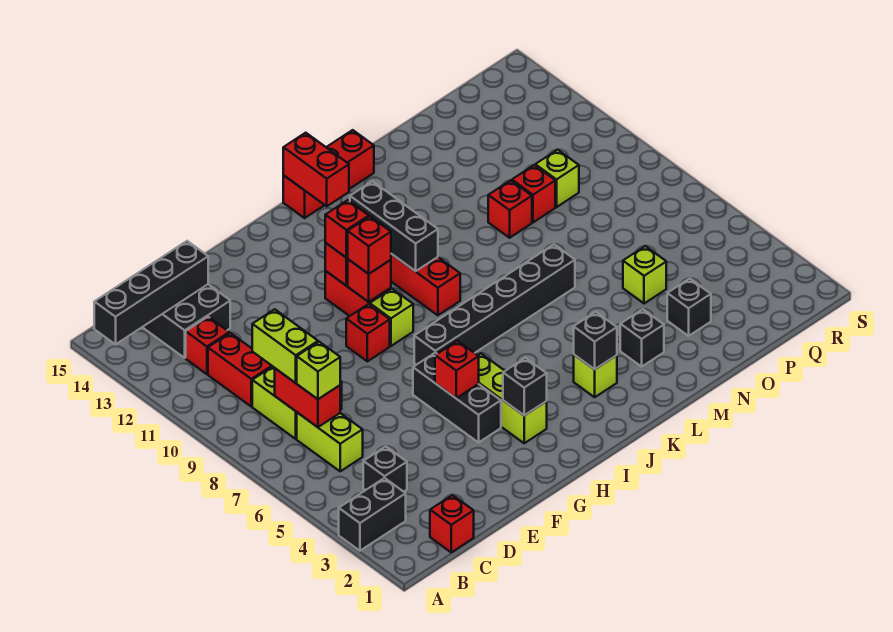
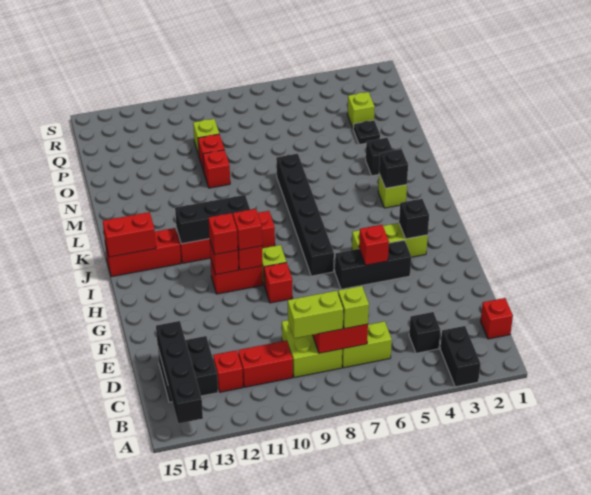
red 1x3 brick [283,130,374,218] -> red 1x3 brick turned to [105,228,181,277]
black 1x1 brick [667,278,711,336] -> black 1x1 plate [353,120,380,145]
lime 1x1 brick [623,246,666,304] -> lime 1x1 brick moved to [347,92,375,128]

